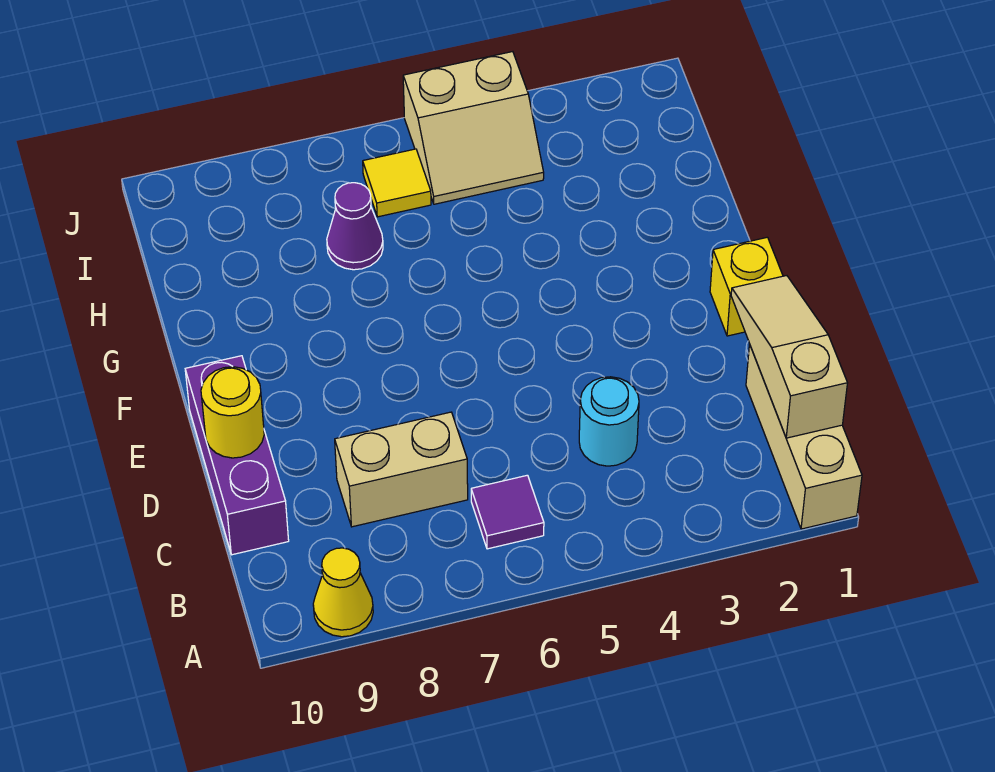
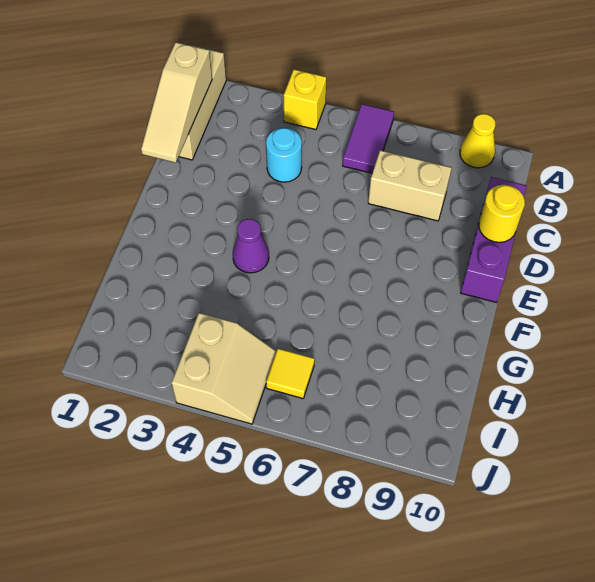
purple 1x1 tile [471,475,544,549] -> purple 1x2 tile [343,104,394,173]
yellow 1x1 brick [710,237,783,336] -> yellow 1x1 brick moved to [284,69,326,130]
purple 1x1 cone [327,183,383,270] -> purple 1x1 cone moved to [233,219,269,273]
tan 2x2 slope [403,52,544,204] -> tan 2x2 slope turned to [172,313,276,424]

